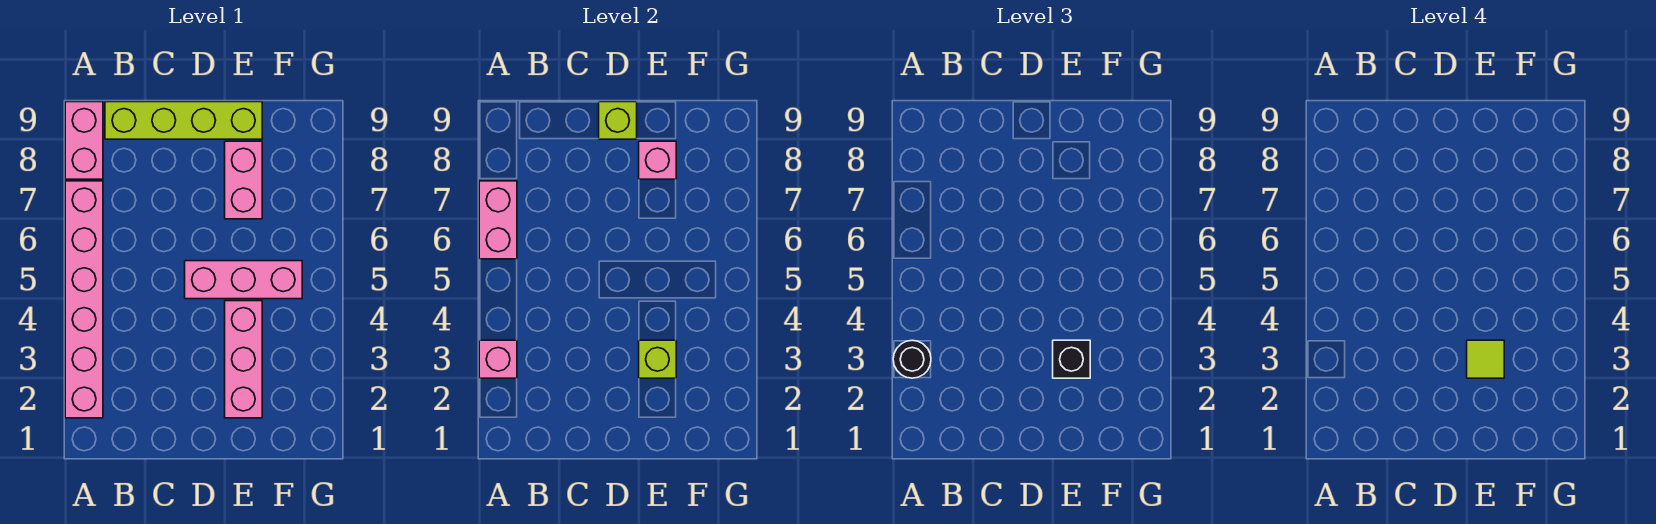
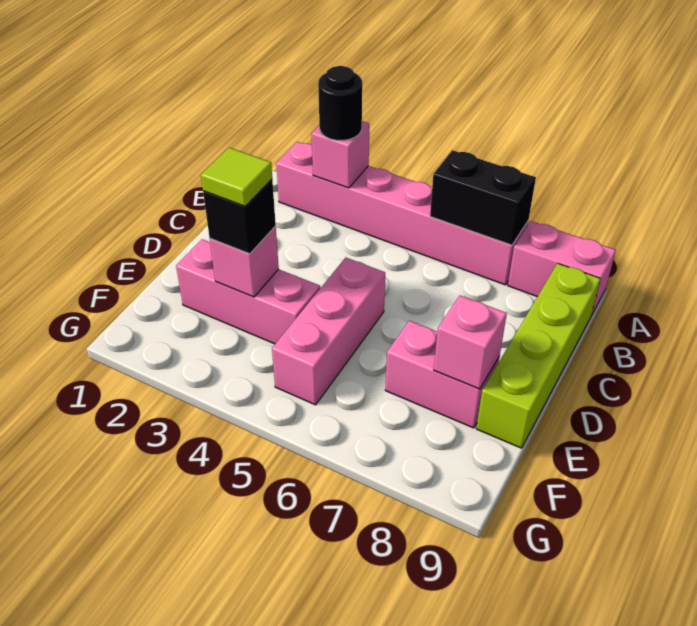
pink 1x2 brick [479,181,517,259] -> black 1x2 brick [430,150,536,245]
lime 1x1 brick [599,102,637,139] -> none
lime 1x1 brick [639,340,676,378] -> pink 1x1 brick [210,226,279,297]

